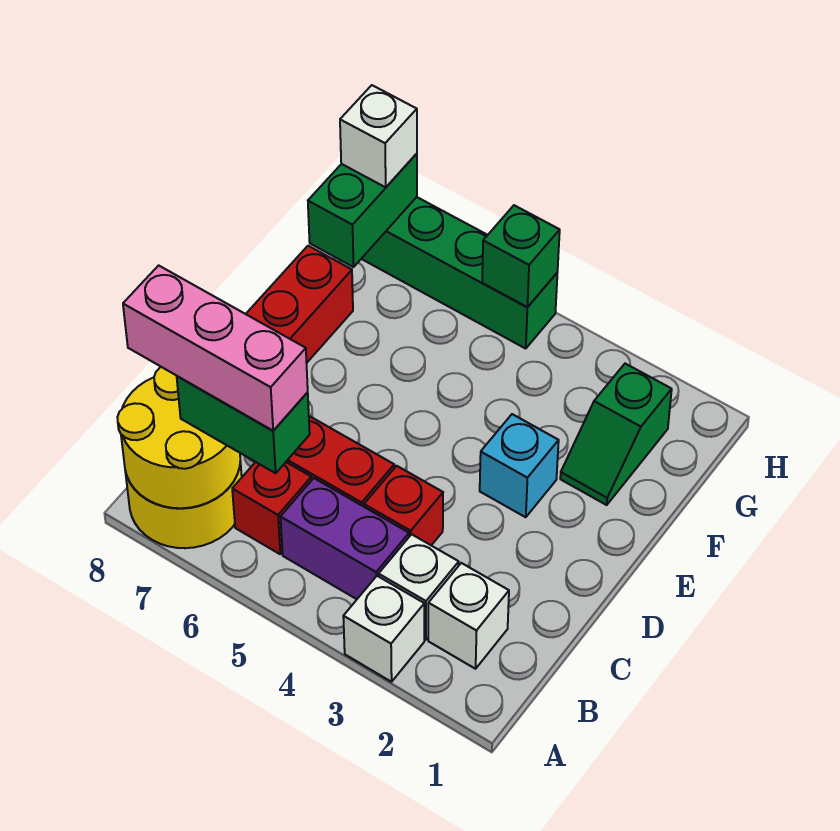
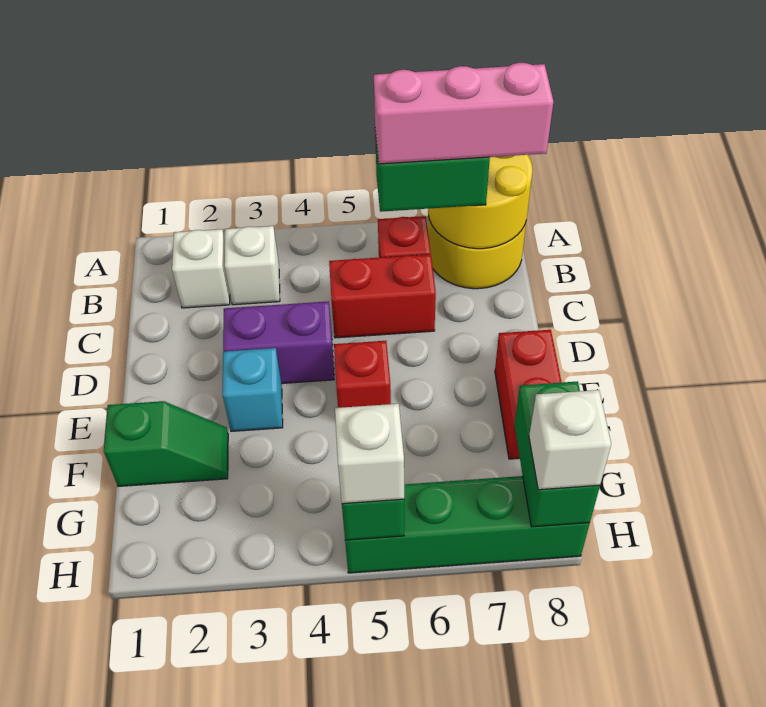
white 1x1 brick [343,576,424,682] -> white 1x1 brick moved to [335,404,404,504]
purple 1x2 brick [281,478,409,599] -> purple 1x2 brick moved to [223,301,334,384]
red 1x1 brick [364,466,443,545] -> red 1x1 brick moved to [334,341,391,408]
green 1x2 slope [560,364,672,505] -> green 1x2 slope turned to [104,401,228,486]

